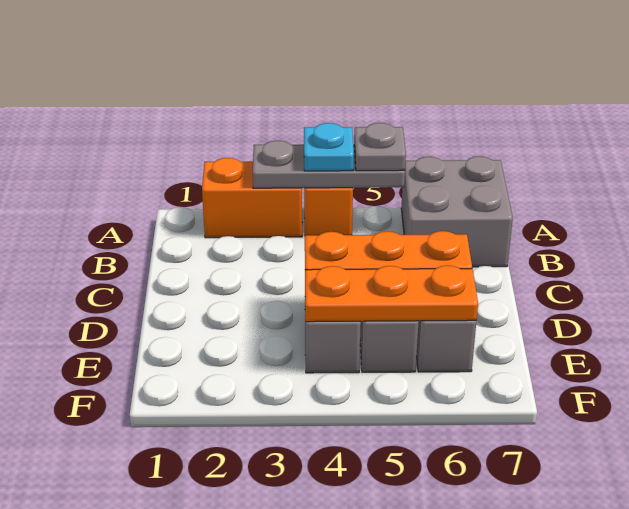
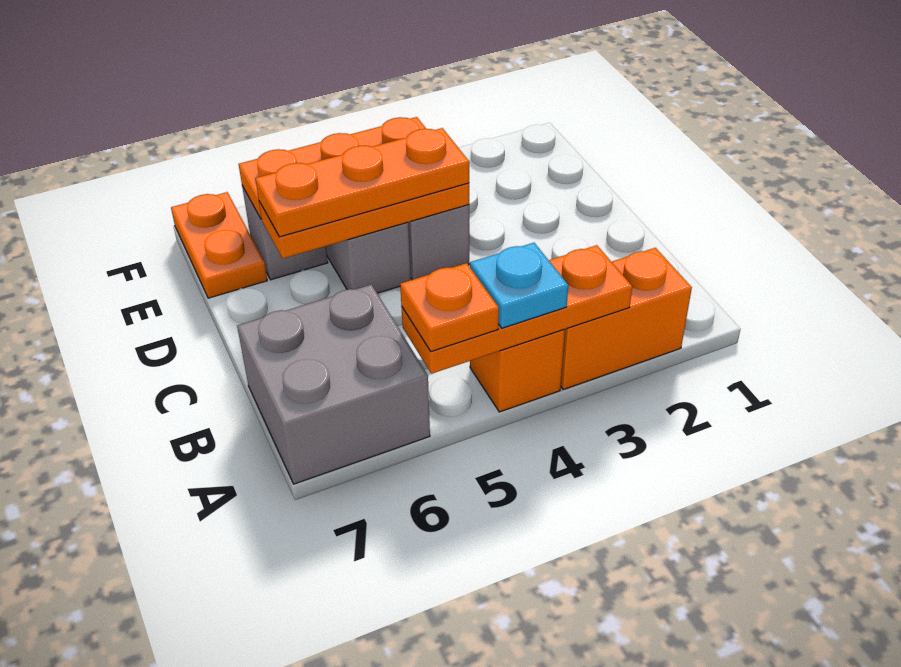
grey 1x3 plate [253,141,405,188] -> orange 1x3 plate [402,245,632,374]
grey 1x1 plate [354,123,406,171] -> orange 1x1 plate [400,263,499,351]
none -> orange 1x3 plate [255,128,469,237]
none -> orange 1x2 plate [171,192,267,298]

